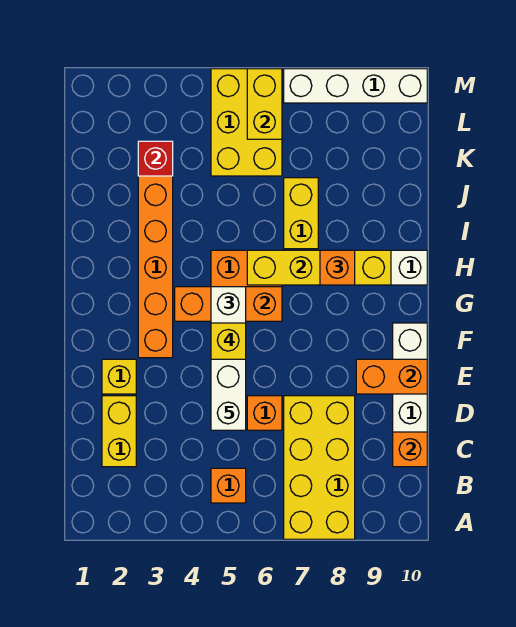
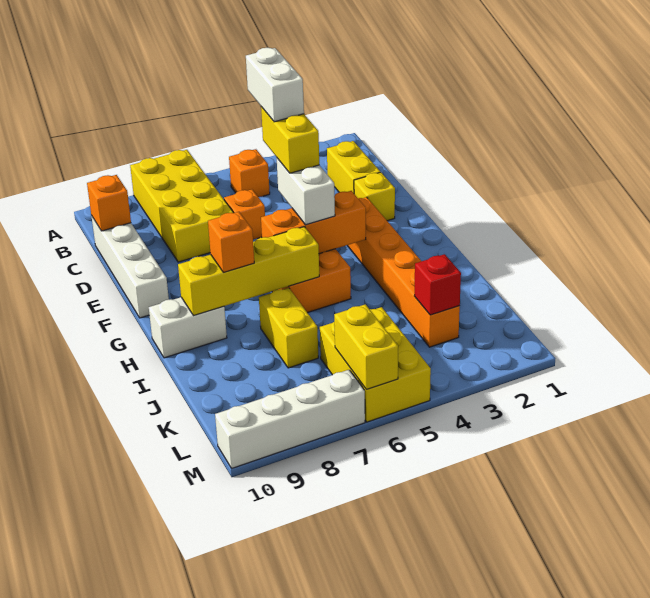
orange 1x2 brick [356,359,427,394] -> none

